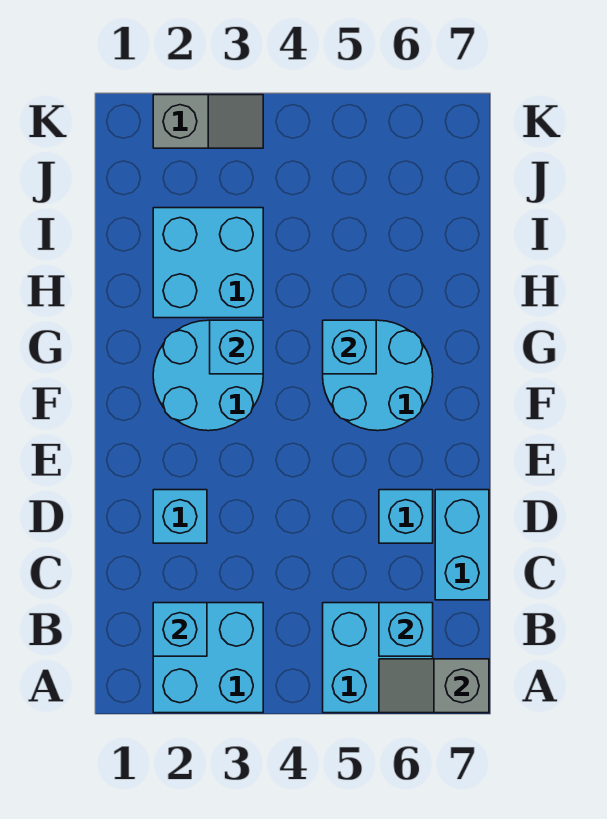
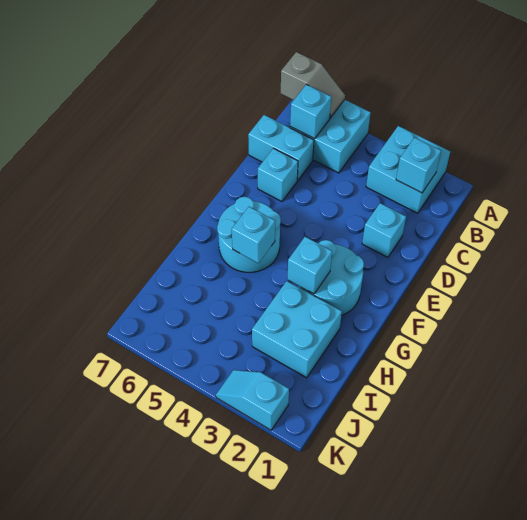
cyan 1x2 brick [435,490,489,600] -> cyan 1x2 brick turned to [248,115,314,181]
grey 1x2 slope [153,95,263,148] -> cyan 1x2 slope [216,370,289,430]

